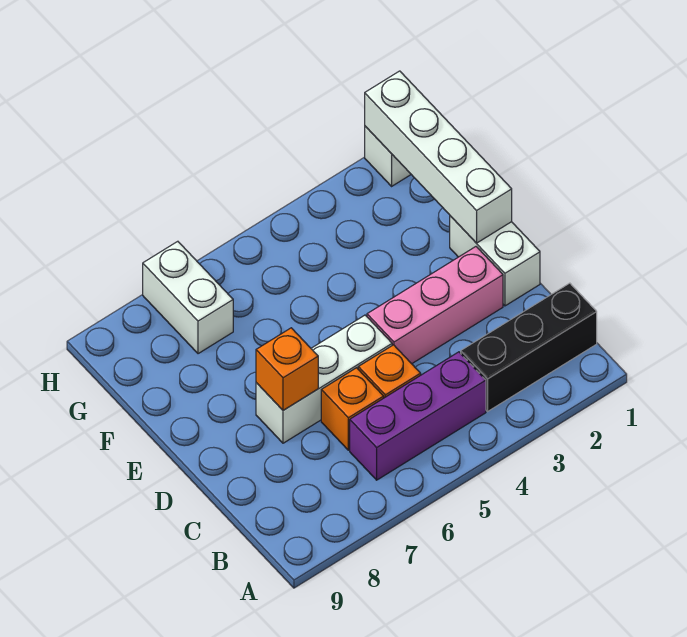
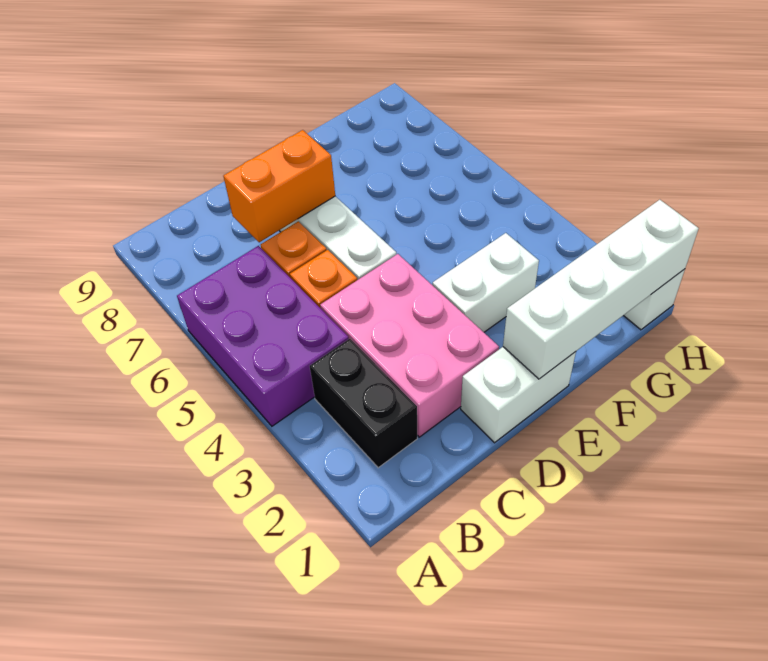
black 1x3 brick [461,283,597,411] -> black 1x2 brick [310,339,417,468]
purple 1x3 brick [350,352,486,480] -> purple 2x3 brick [177,246,349,426]
pink 1x3 brick [367,247,503,364] -> pink 2x3 brick [320,254,499,437]
orange 1x1 brick [256,328,318,410] -> orange 1x2 brick [223,130,335,242]
white 1x2 brick [143,241,233,354] -> white 1x2 brick moved to [432,233,539,332]

